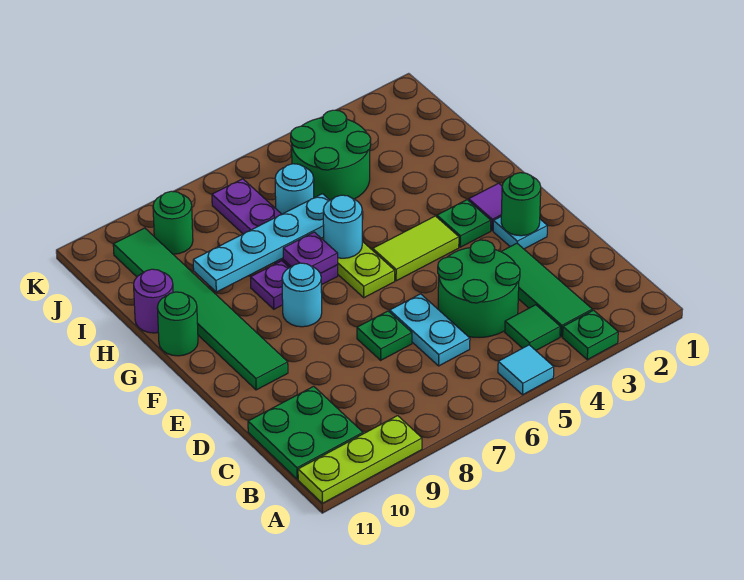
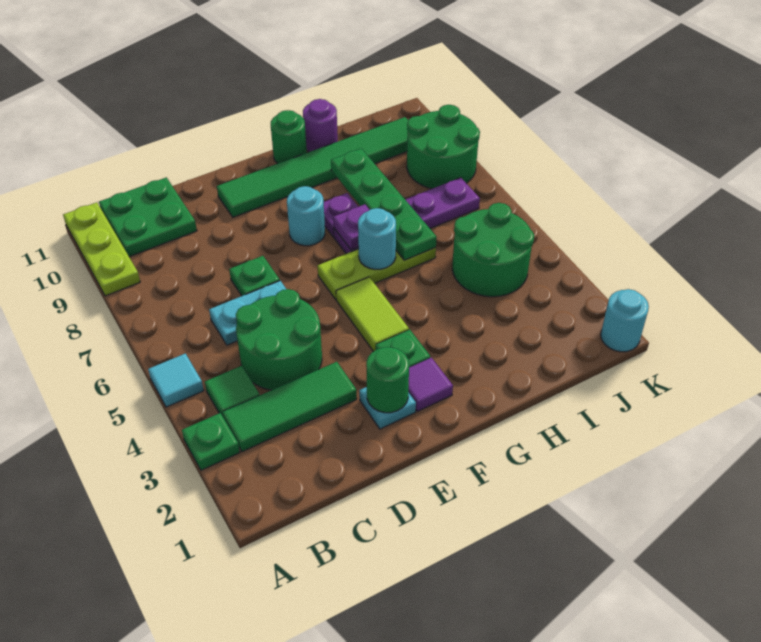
cyan 1x4 plate [193,194,330,292] -> green 1x4 plate [331,149,437,260]
cyan 1x1 round brick [275,164,314,214] -> cyan 1x1 round brick moved to [601,289,649,352]
green 1x1 round brick [153,191,193,254] -> green 2x2 round brick [407,105,480,189]

